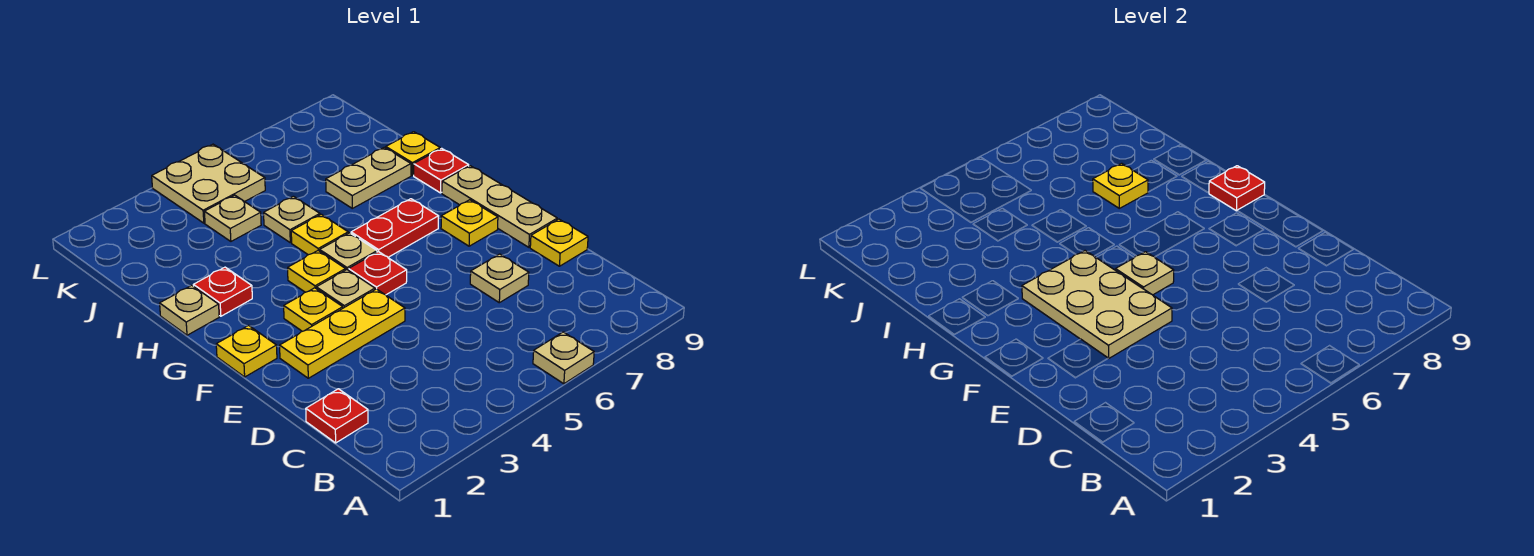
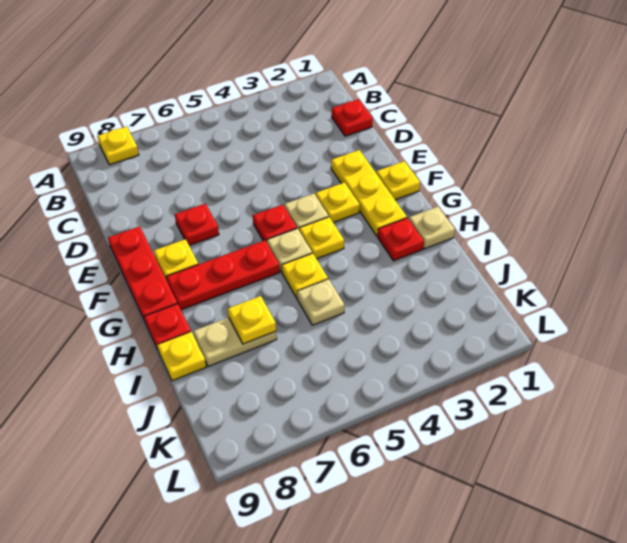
tan 1x1 plate [533,332,594,384] -> none
tan 1x1 plate [470,254,529,303] -> none
yellow 1x1 plate [530,219,588,266] -> yellow 1x1 plate moved to [97,126,139,165]
yellow 1x3 plate [280,289,405,378] -> yellow 1x3 plate turned to [331,150,407,236]
tan 2x3 plate [1022,251,1172,358] -> none
tan 1x3 plate [442,166,557,247] -> red 1x3 plate [108,226,177,321]
tan 1x1 plate [1115,252,1174,295] -> none
red 1x2 plate [351,199,439,257] -> red 1x3 plate [166,240,280,310]
red 1x1 plate [1209,166,1265,211] -> red 1x1 plate moved to [175,204,219,246]
tan 1x1 plate [204,195,261,241] -> none
tan 2x2 plate [152,144,265,223] -> none

